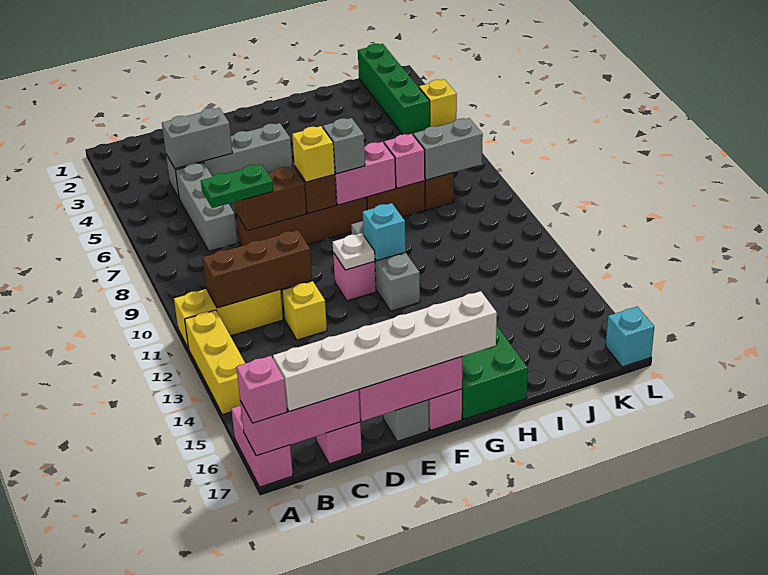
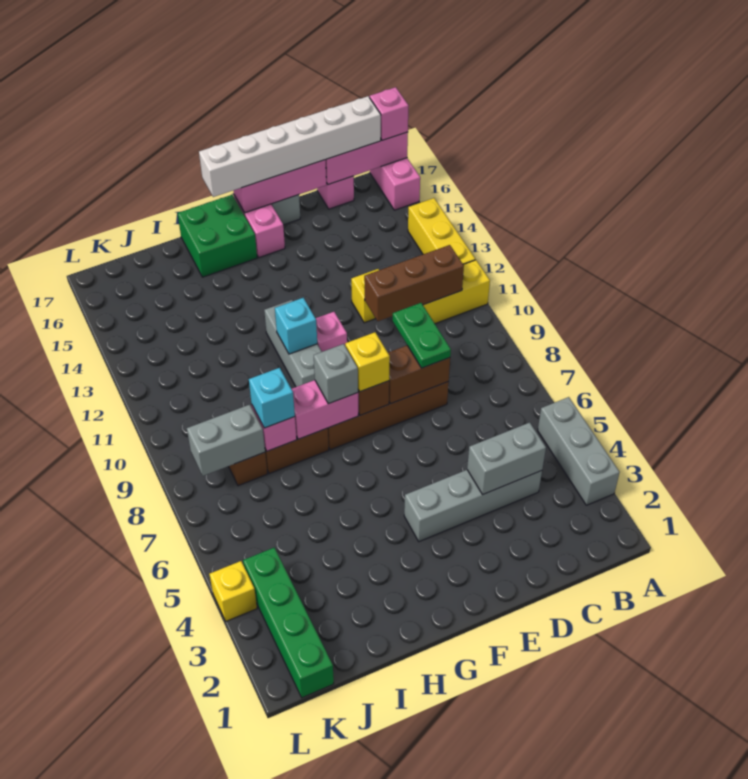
grey 1x3 brick [176,162,238,251] -> grey 1x3 brick moved to [538,397,620,505]
green 1x2 plate [201,164,273,208] -> green 1x2 plate turned to [393,303,451,368]
white 1x1 plate [333,233,375,270] -> none
cyan 1x1 brick [606,307,654,367] -> cyan 1x1 brick moved to [249,368,295,428]

